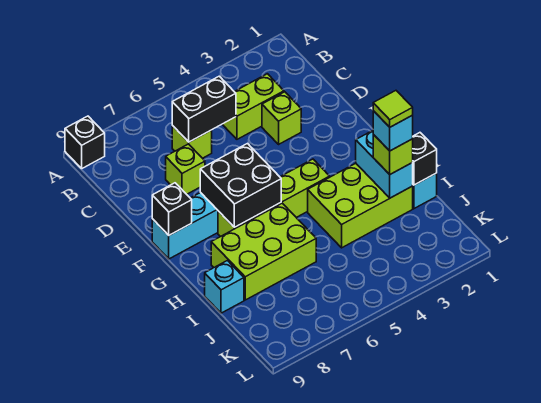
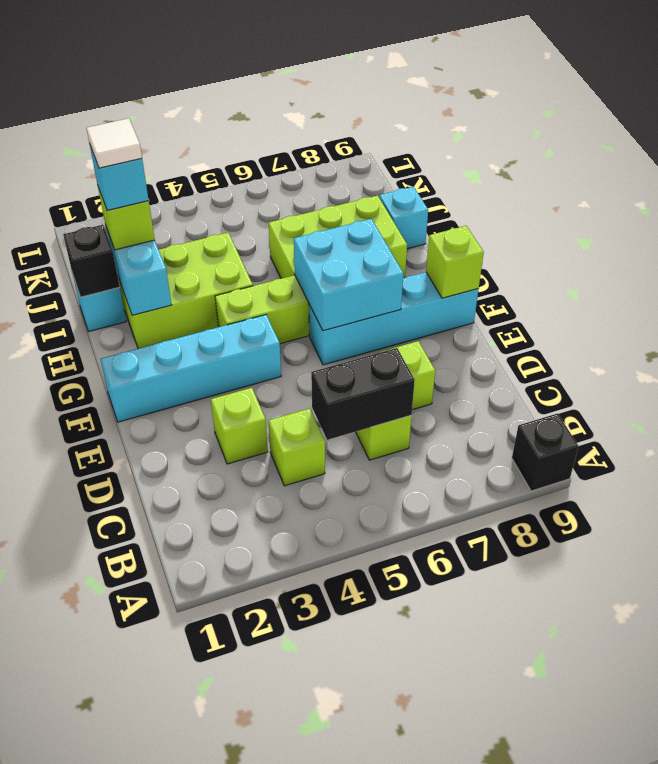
lime 1x2 brick [222,74,284,139] -> lime 1x1 brick [268,408,325,486]
none -> cyan 1x4 brick [100,315,281,422]
black 2x2 brick [200,144,281,227] -> cyan 2x2 brick [294,219,403,331]
black 1x1 brick [152,183,192,235] -> lime 1x1 brick [426,226,484,298]
lime 1x1 tile [373,91,413,127] -> white 1x1 tile [87,118,142,168]

